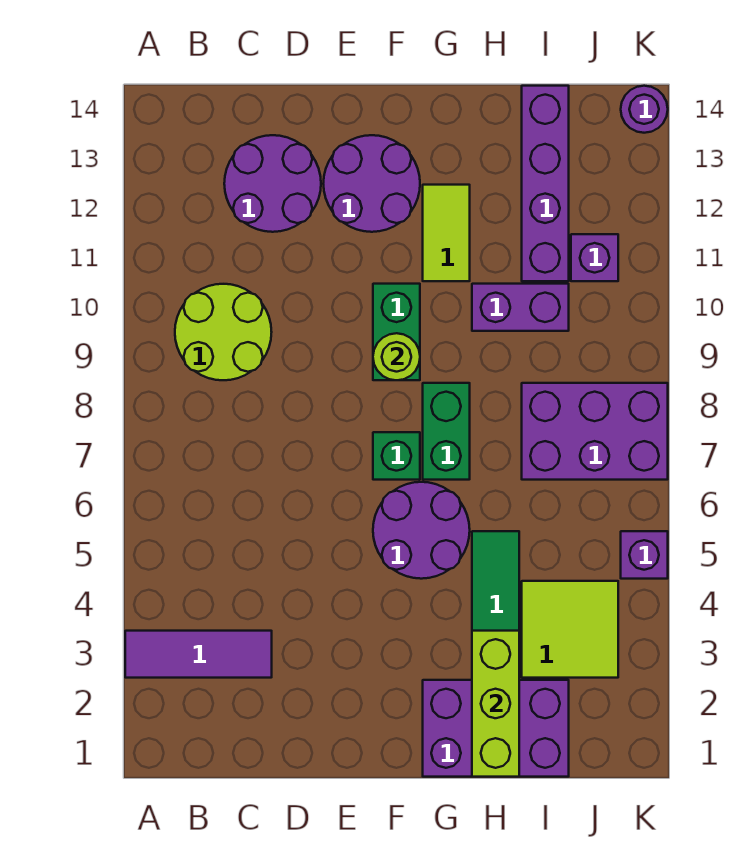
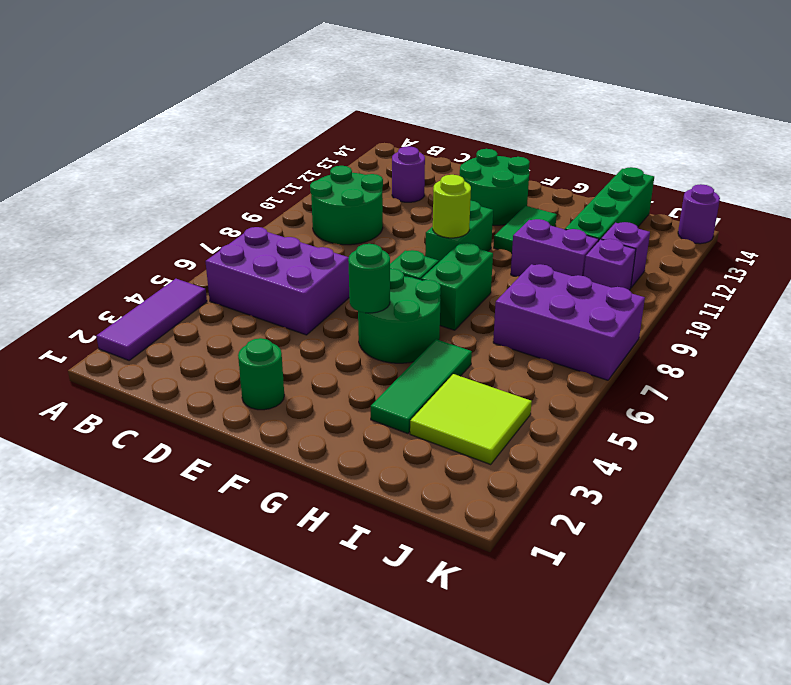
purple 1x3 tile [125,631,272,678] -> purple 1x3 tile turned to [96,279,207,360]
lime 2x2 round brick [175,284,272,380] -> green 2x2 round brick [310,166,383,245]
purple 2x2 round brick [224,135,321,232] -> purple 1x1 round brick [392,146,425,202]
none -> green 1x1 round brick [238,338,284,410]
purple 2x2 round brick [323,135,420,232] -> green 2x2 round brick [460,149,530,225]
purple 2x2 round brick [373,482,470,579] -> green 2x2 round brick [358,269,441,363]
none -> green 1x1 round brick [348,244,390,313]
purple 2x3 brick [423,680,569,777] -> purple 2x3 brick moved to [205,227,349,335]
lime 1x2 tile [423,185,470,281] -> green 1x2 tile [494,206,557,253]
lime 1x3 brick [472,631,519,777] -> none
purple 1x4 brick [522,86,569,281] -> green 1x4 brick [565,167,654,240]
purple 1x1 brick [621,531,668,579] -> purple 1x1 brick moved to [584,239,636,290]

